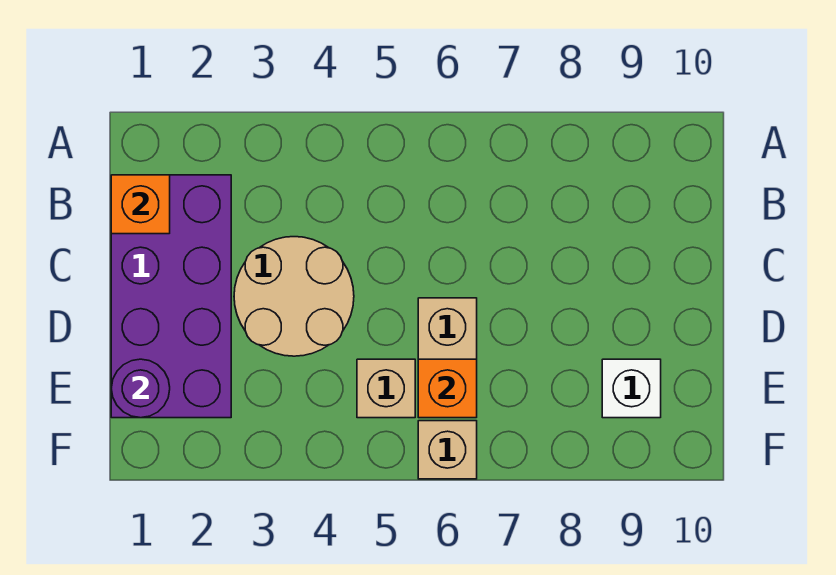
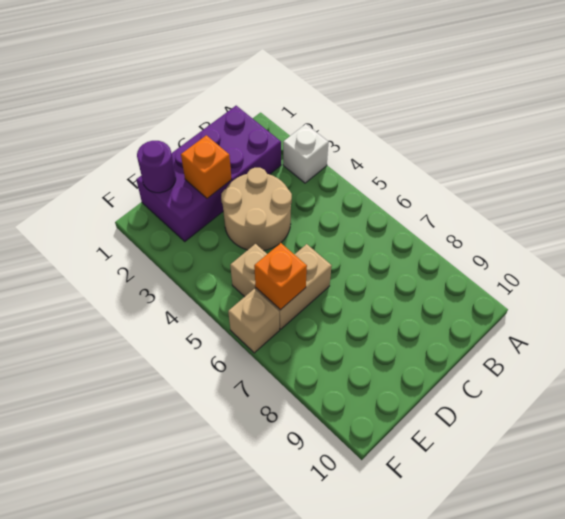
orange 1x1 brick [111,175,170,234] -> orange 1x1 brick moved to [181,135,232,199]
white 1x1 brick [602,359,661,418] -> white 1x1 brick moved to [283,124,328,183]

